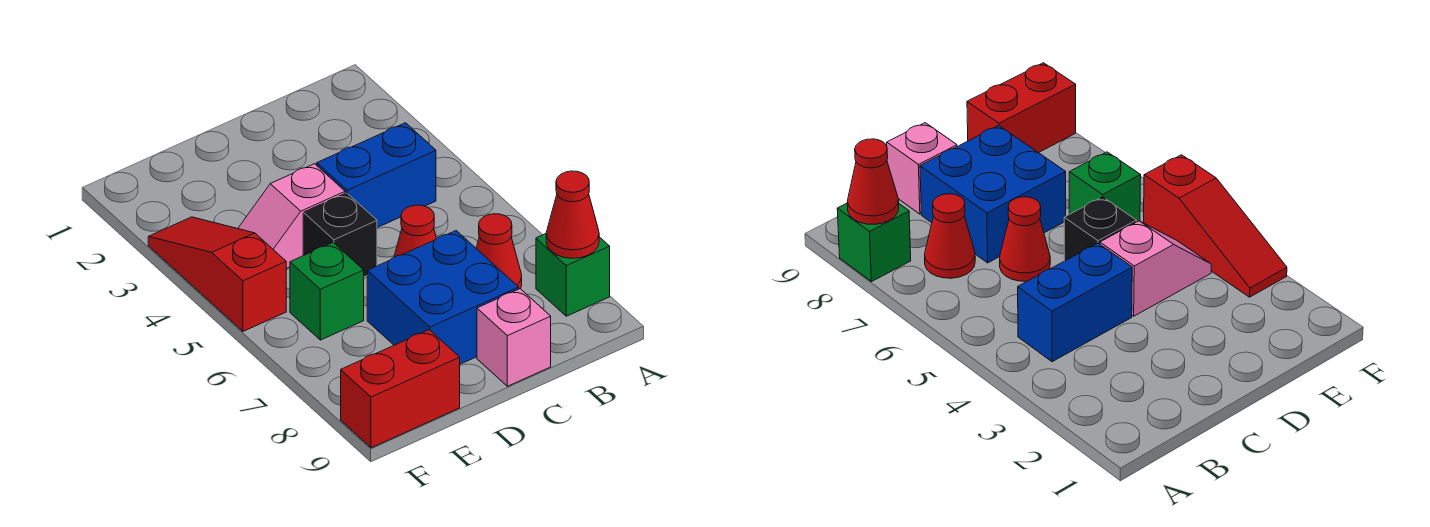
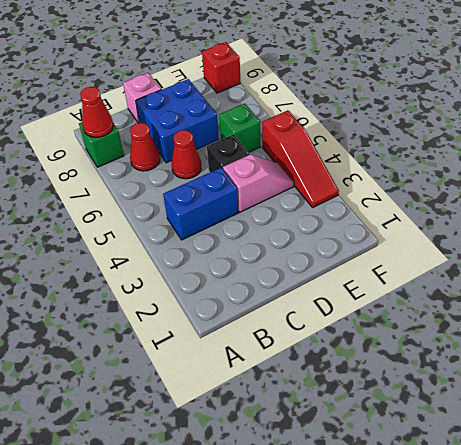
red 1x2 brick [341,330,460,448] -> red 1x1 brick [202,42,240,93]

